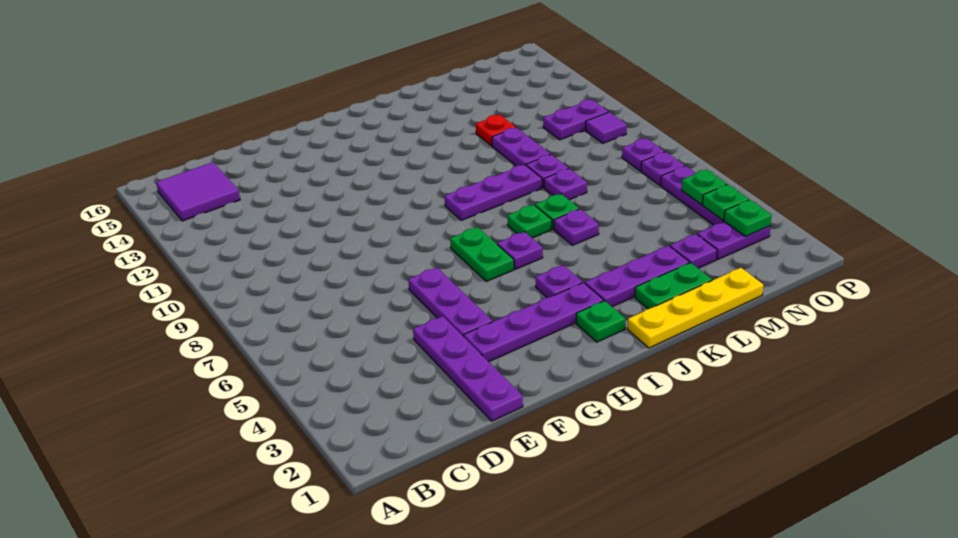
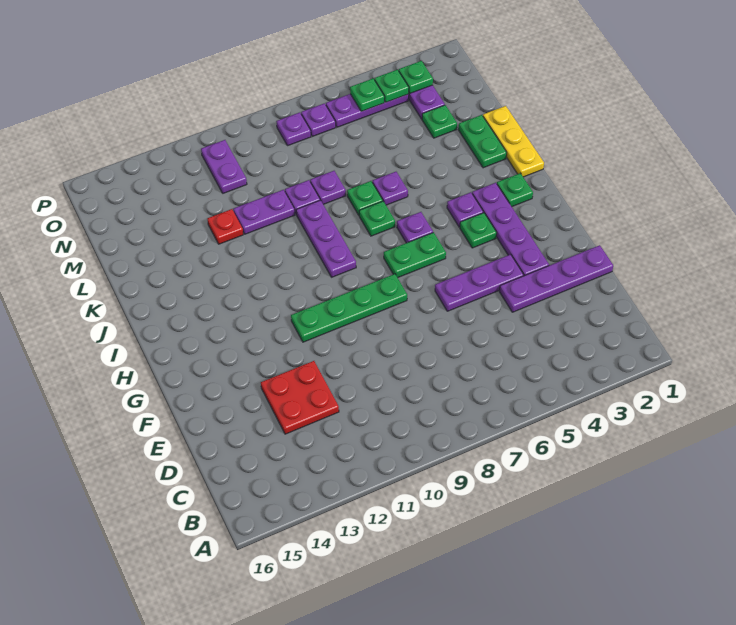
purple 2x2 tile [156,162,240,221] -> none
none -> red 2x2 plate [261,361,339,434]
none -> green 1x4 plate [291,274,407,342]
none -> green 1x1 plate [460,213,497,248]
yellow 1x4 plate [628,268,763,348] -> yellow 1x3 plate [483,106,544,177]
purple 1x3 plate [585,246,689,307] -> none
purple 1x1 plate [670,234,717,268] -> green 1x1 plate [422,105,457,138]
purple 1x1 tile [586,112,627,143] -> none

